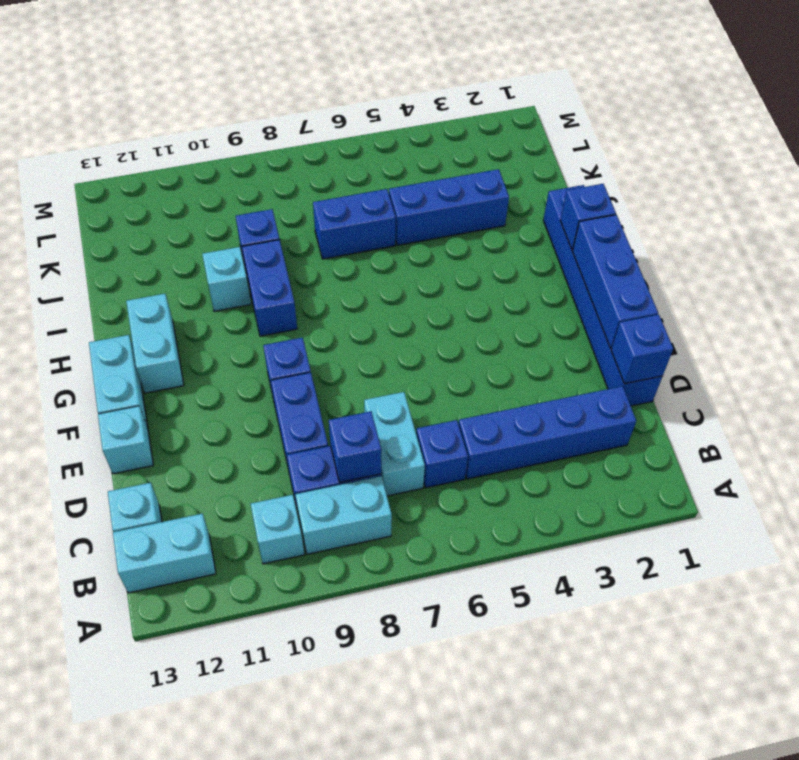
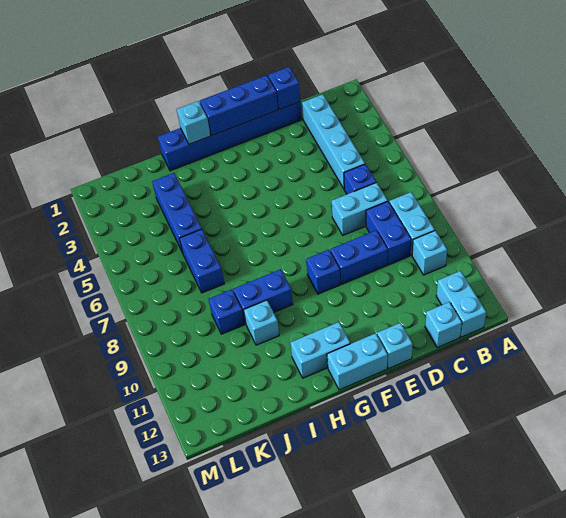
blue 1x4 brick [459,386,636,479] -> cyan 1x4 brick [302,94,365,188]
blue 1x1 brick [329,411,381,483] -> none
blue 1x1 brick [560,184,616,250] -> cyan 1x1 brick [177,101,211,144]

